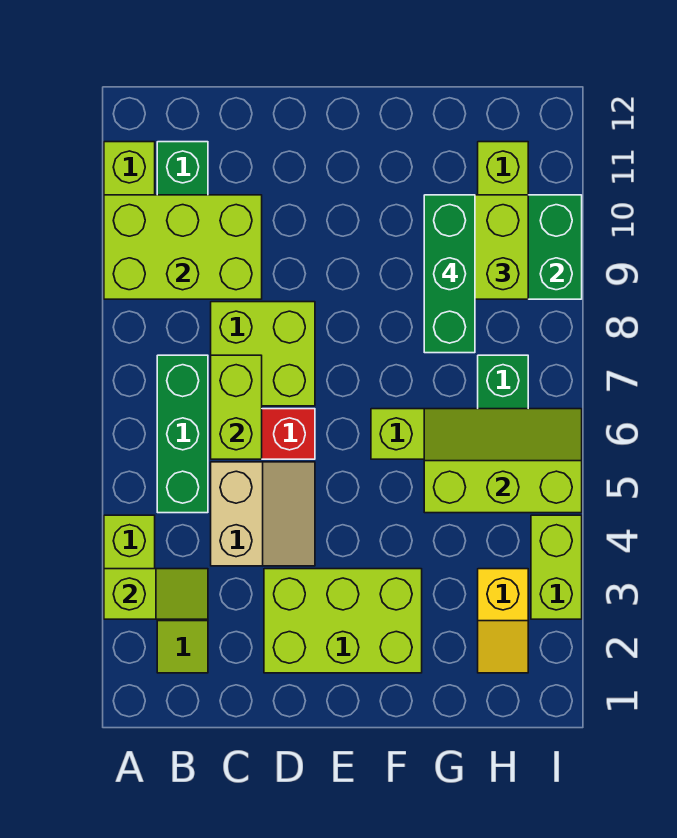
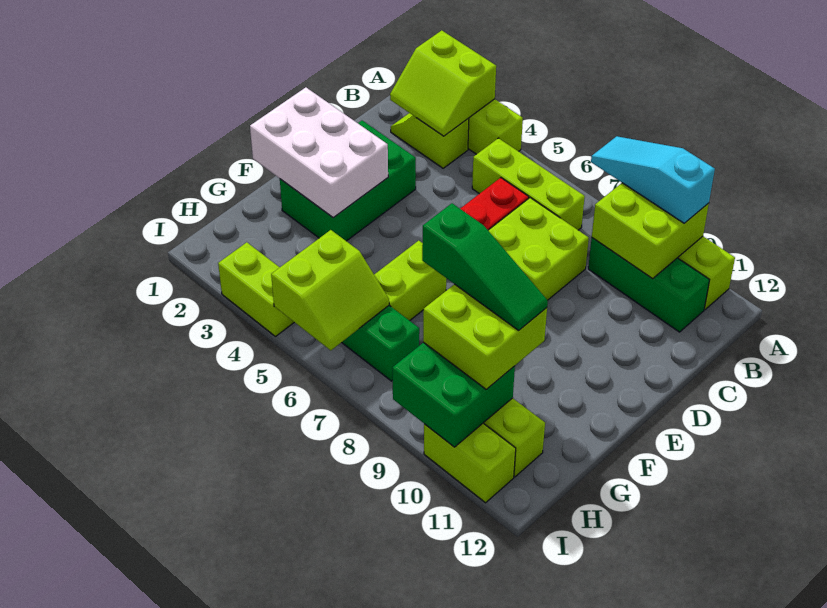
lime 1x2 slope [104,569,208,619] -> lime 2x2 slope [390,30,496,136]
none -> cyan 1x3 slope [591,136,715,223]
lime 2x3 brick [104,195,262,299] -> lime 2x2 brick [592,183,709,279]
green 1x3 brick [157,355,208,513] -> lime 1x3 brick [472,138,585,230]
tan 2x2 slope [211,462,315,566] -> none
lime 1x2 brick [211,355,262,459] -> lime 1x2 brick moved to [424,423,516,503]
lime 2x3 brick [264,569,422,673] -> green 2x3 brick [280,121,416,241]
none -> white 2x3 brick [250,87,388,218]
lime 2x3 slope [424,409,582,513] -> lime 2x2 slope [271,230,389,350]
green 1x3 brick [424,195,475,353] -> green 1x3 slope [422,203,548,330]
yellow 1x2 slope [478,569,528,673] -> none

